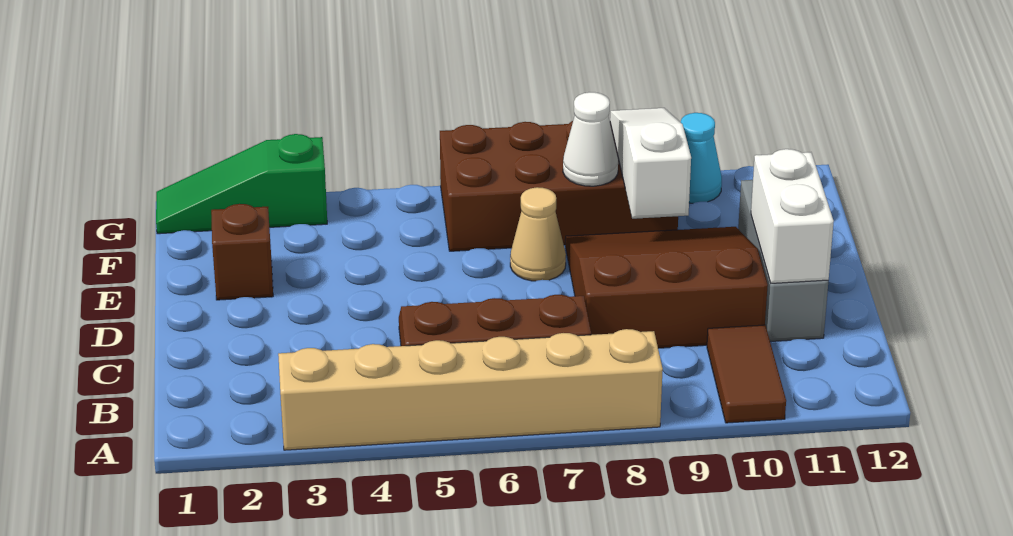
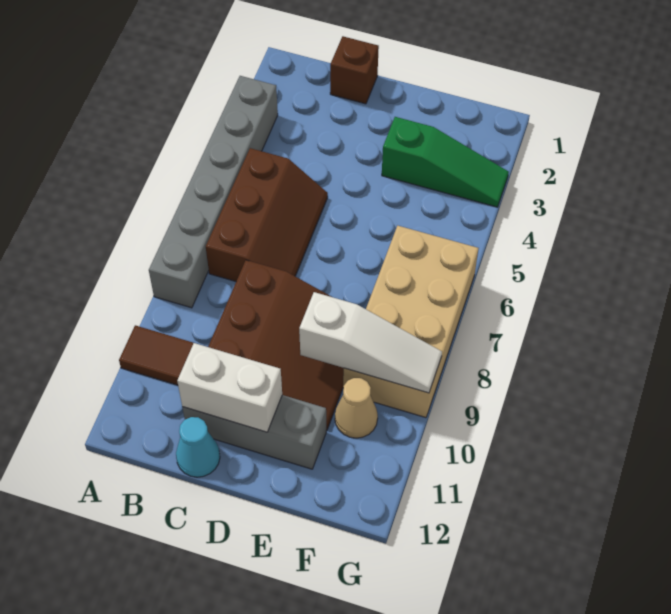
tan 1x6 brick [278,329,663,450] -> grey 1x6 brick [149,76,278,308]
brown 1x1 brick [211,204,273,300] -> brown 1x1 brick moved to [330,36,379,104]
tan 1x1 cone [510,187,566,281] -> tan 1x1 cone moved to [335,378,378,438]
brown 2x4 brick [440,121,678,251] -> tan 2x4 brick [343,226,479,418]
white 1x1 cone [563,92,618,186] -> none
green 1x3 slope [156,134,327,234] -> green 1x3 slope turned to [382,117,509,207]
cyan 1x1 cone [681,113,722,203] -> cyan 1x1 cone moved to [176,417,220,477]

